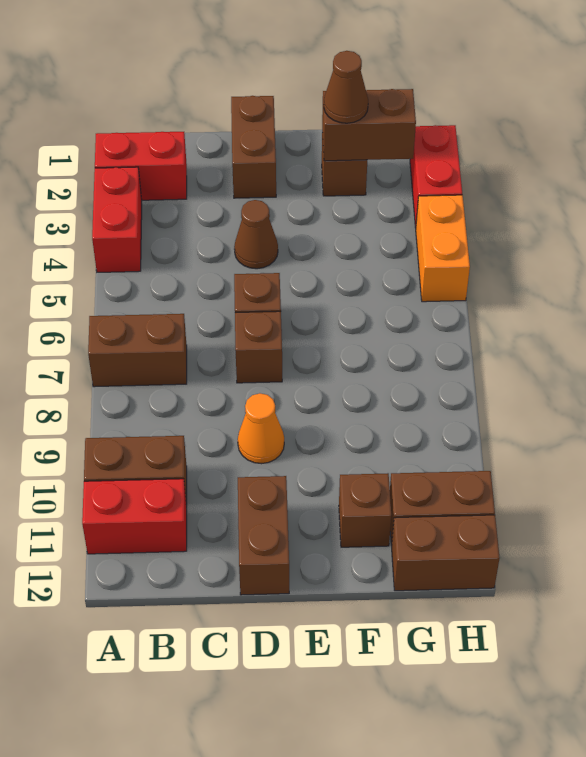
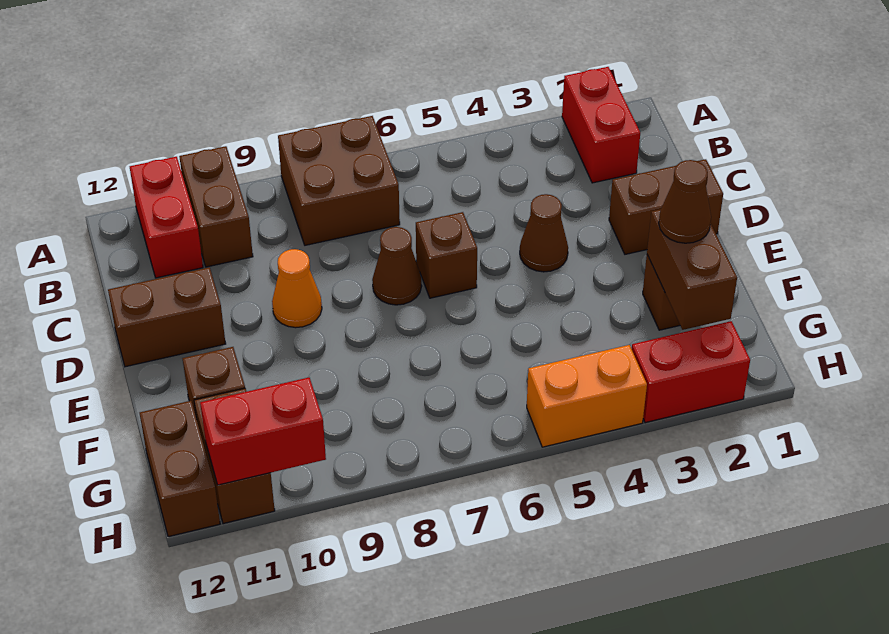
red 1x2 brick [92,167,142,272] -> red 1x2 brick moved to [200,378,326,485]
brown 1x2 brick [88,314,187,387] -> brown 2x2 brick [278,116,400,245]
brown 1x1 brick [235,311,282,383] -> brown 1x1 cone [372,227,422,305]

